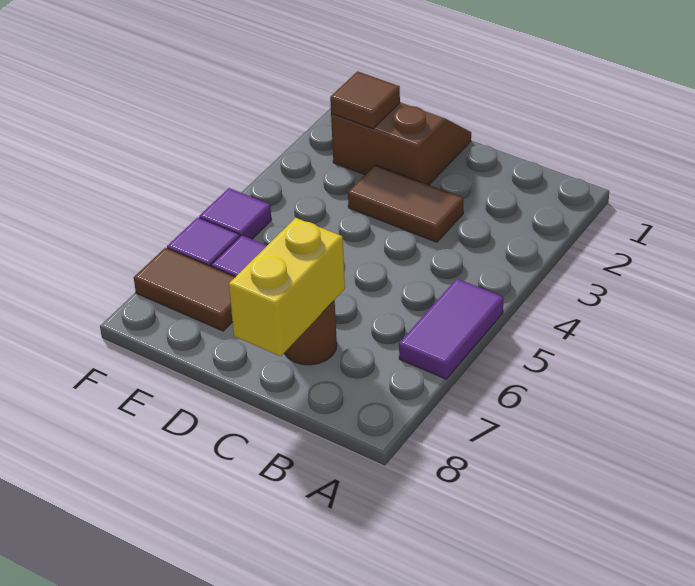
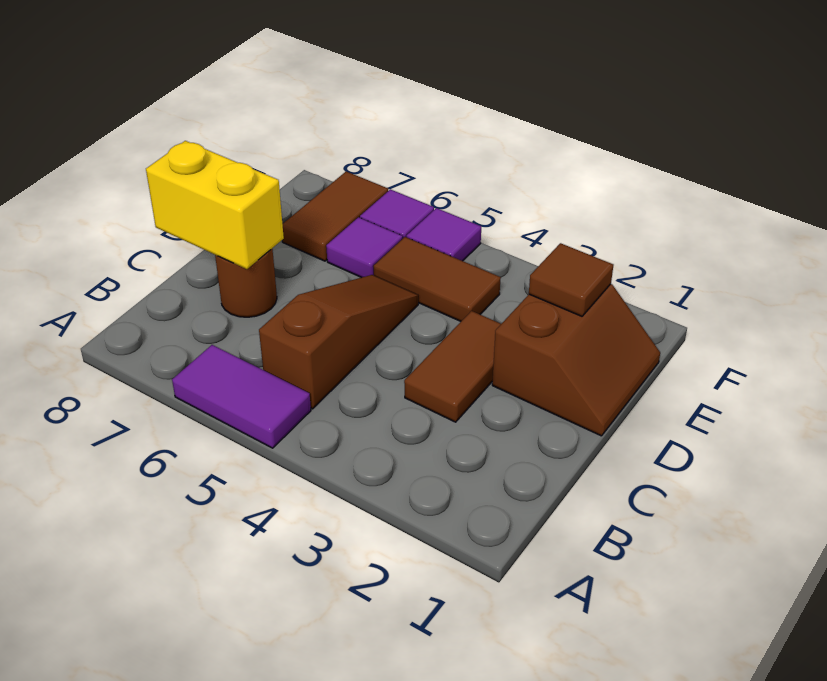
none -> brown 1x3 slope [259,275,418,409]
none -> brown 1x2 tile [374,237,501,321]

